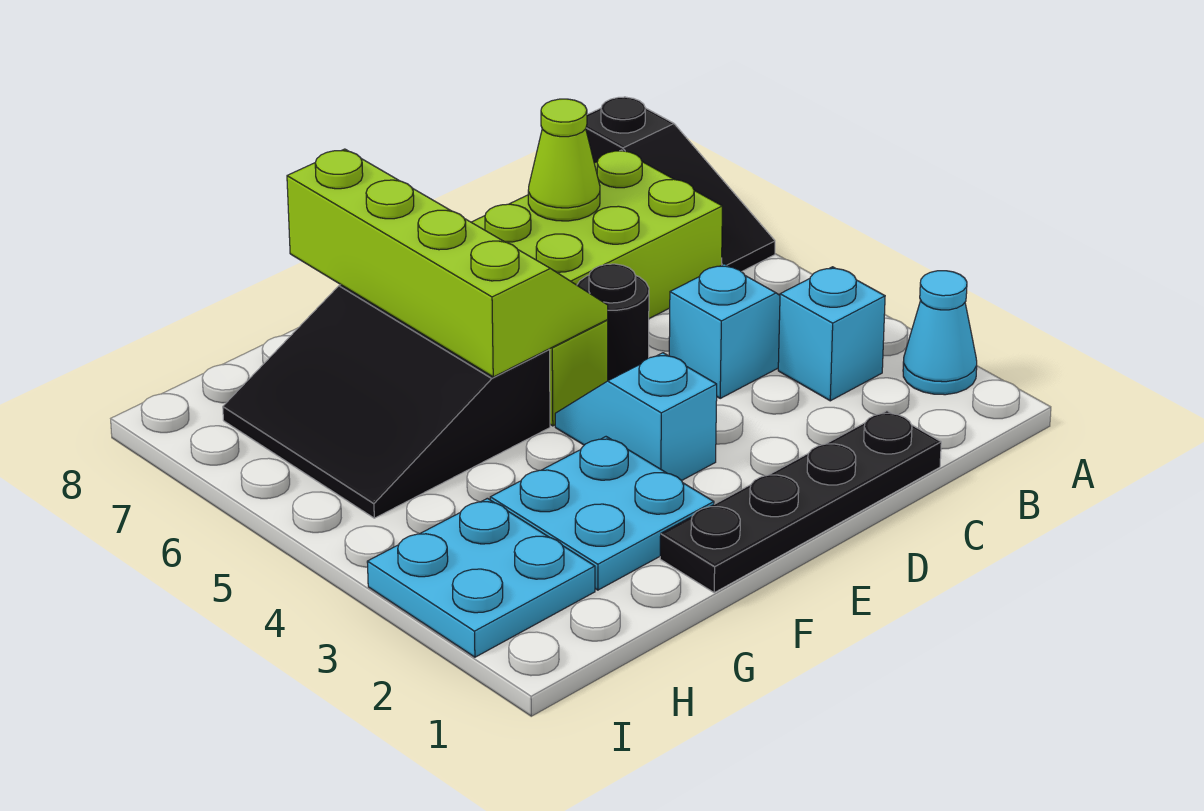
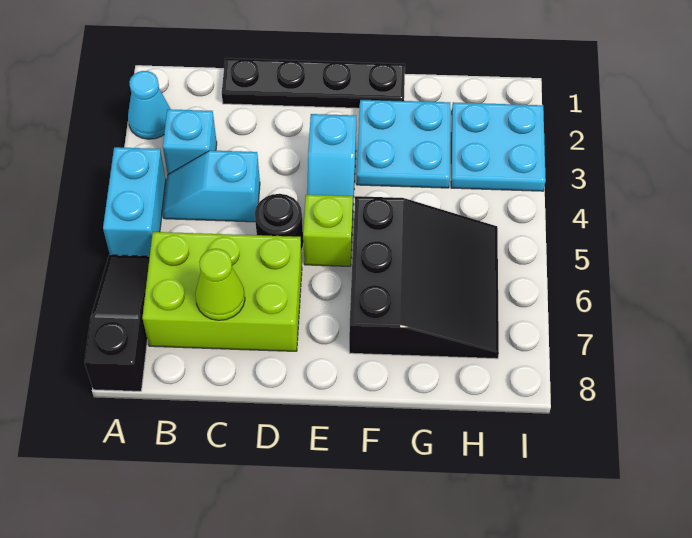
none -> cyan 1x2 brick [103,147,166,256]
lime 2x4 slope [287,149,608,377] -> none

